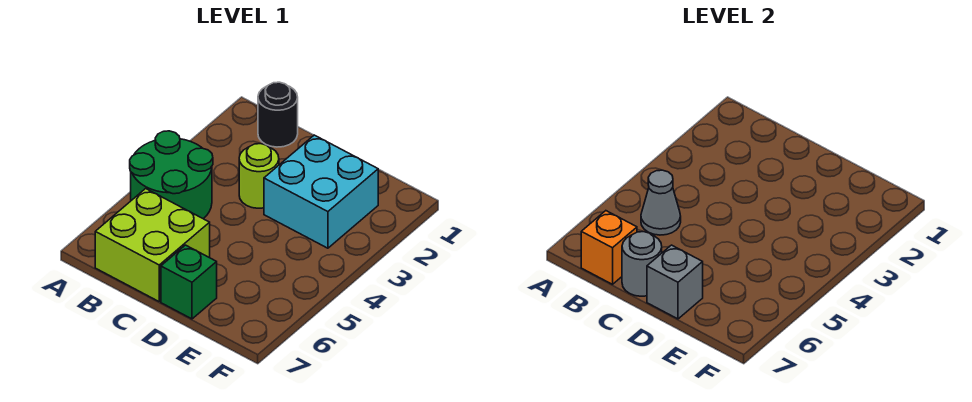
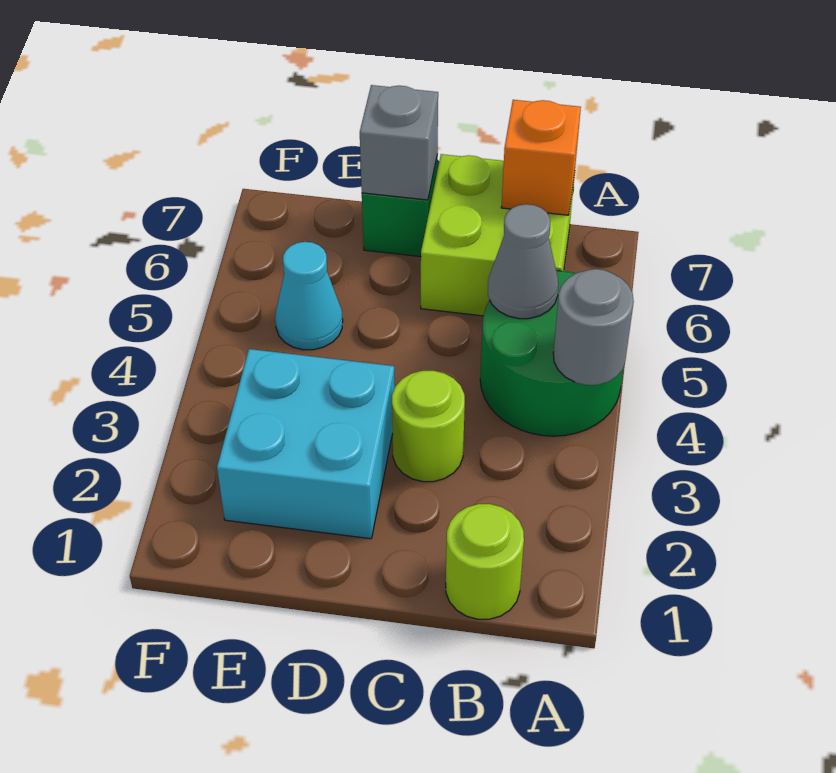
black 1x1 round brick [258,82,298,147] -> lime 1x1 round brick [446,504,524,619]
grey 1x1 round brick [622,232,662,296] -> grey 1x1 round brick moved to [553,269,634,385]
none -> cyan 1x1 cone [275,242,343,350]

